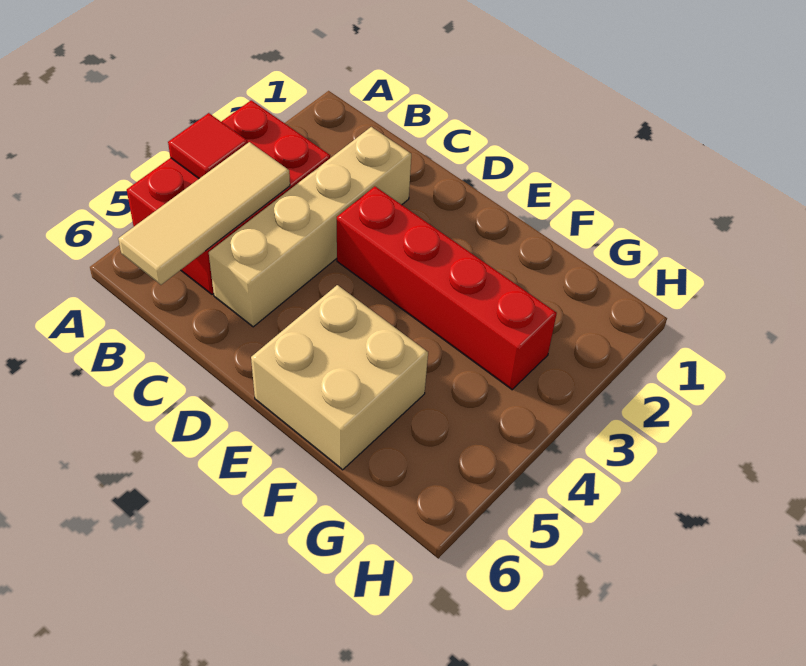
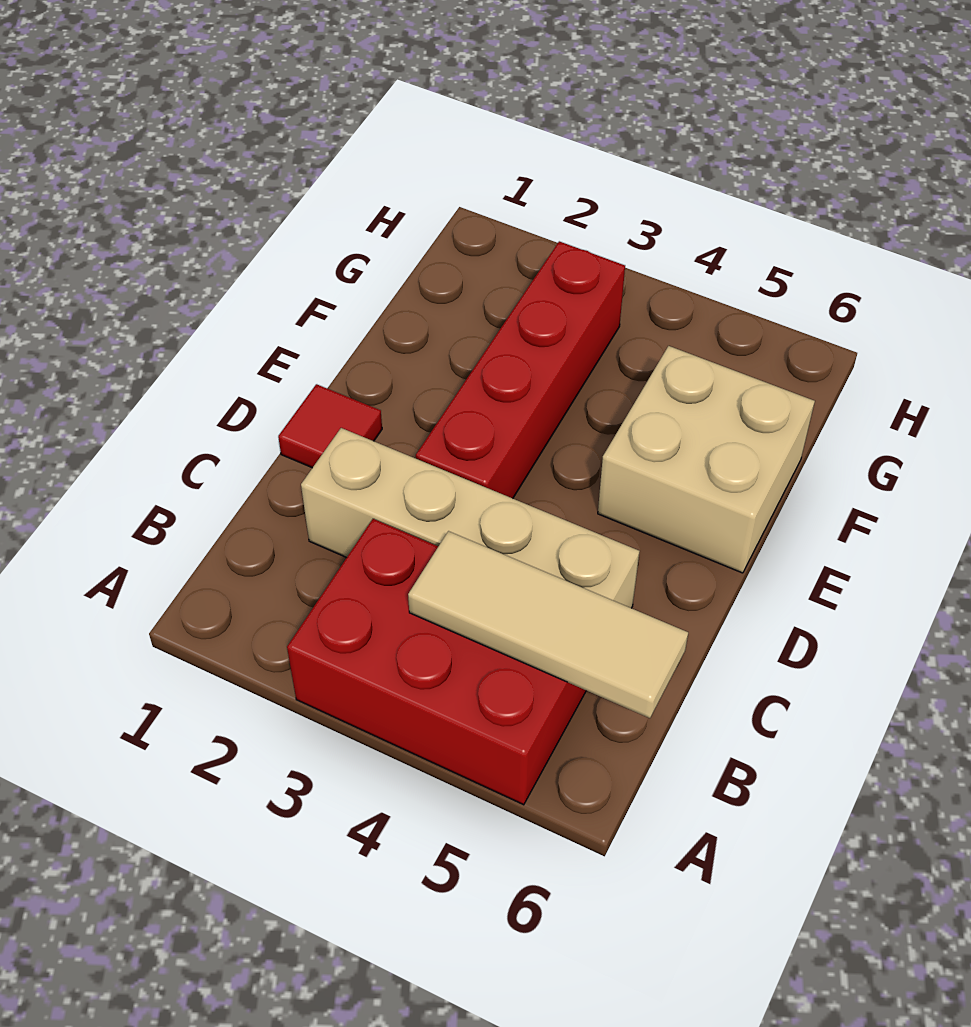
red 1x1 tile [168,113,248,179] -> red 1x1 tile moved to [278,384,382,468]

